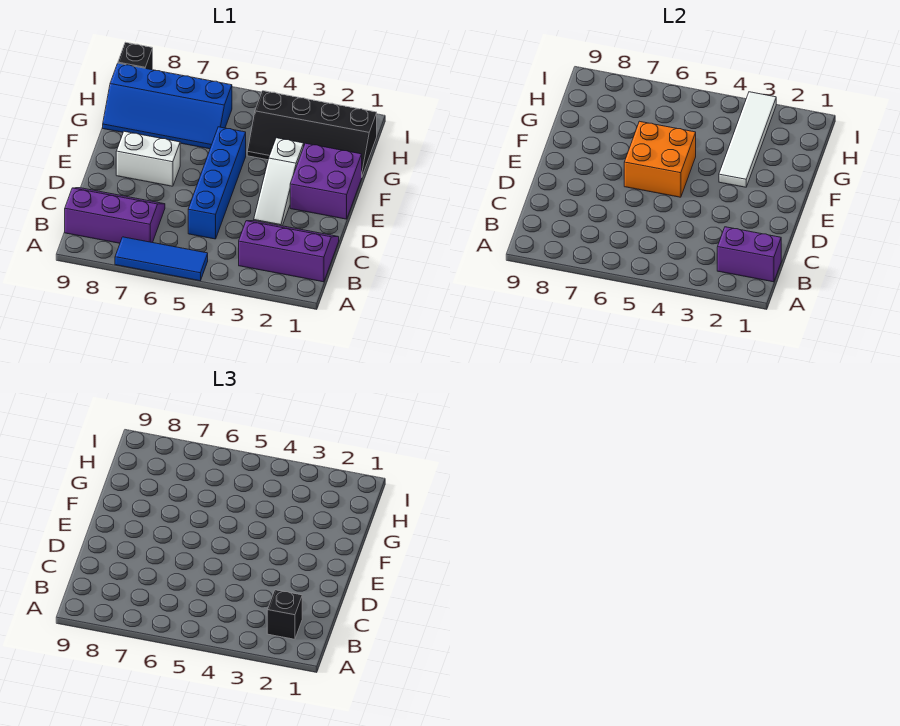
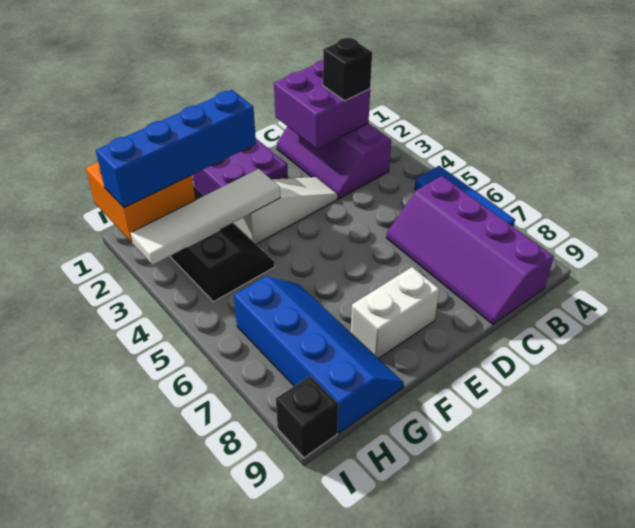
purple 1x2 brick [717,227,781,282] -> purple 2x2 brick [274,60,370,149]
purple 2x3 slope [65,188,165,243] -> purple 2x4 slope [386,176,554,324]
blue 1x4 brick [188,127,246,239] -> blue 1x4 brick moved to [96,90,256,208]
orange 2x2 brick [624,121,696,197] -> orange 2x2 brick moved to [86,162,195,243]
white 1x2 brick [116,131,180,186] -> white 1x2 brick turned to [351,267,439,359]

